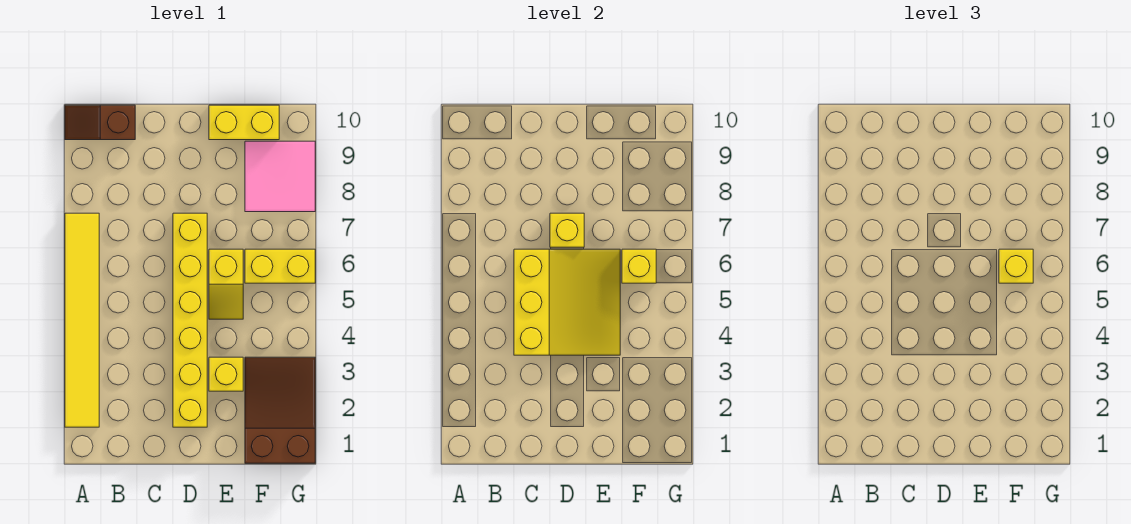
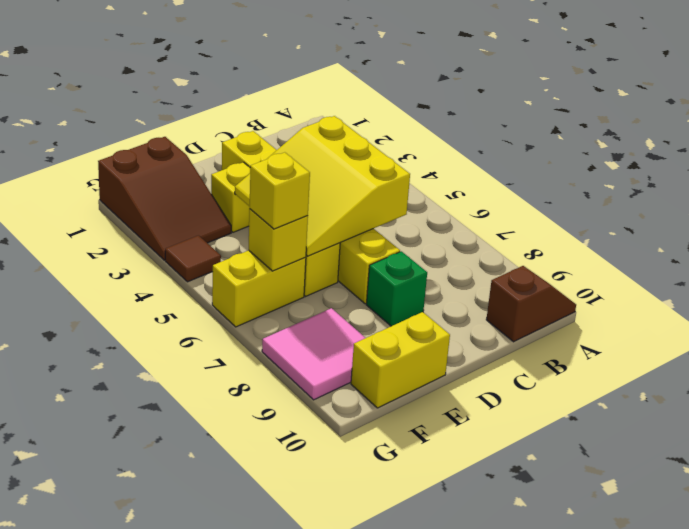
yellow 1x6 tile [65,213,99,427] -> none
yellow 1x1 brick [550,213,584,247] -> none
none -> green 1x1 brick [366,251,427,326]
none -> brown 1x1 tile [165,235,221,282]

